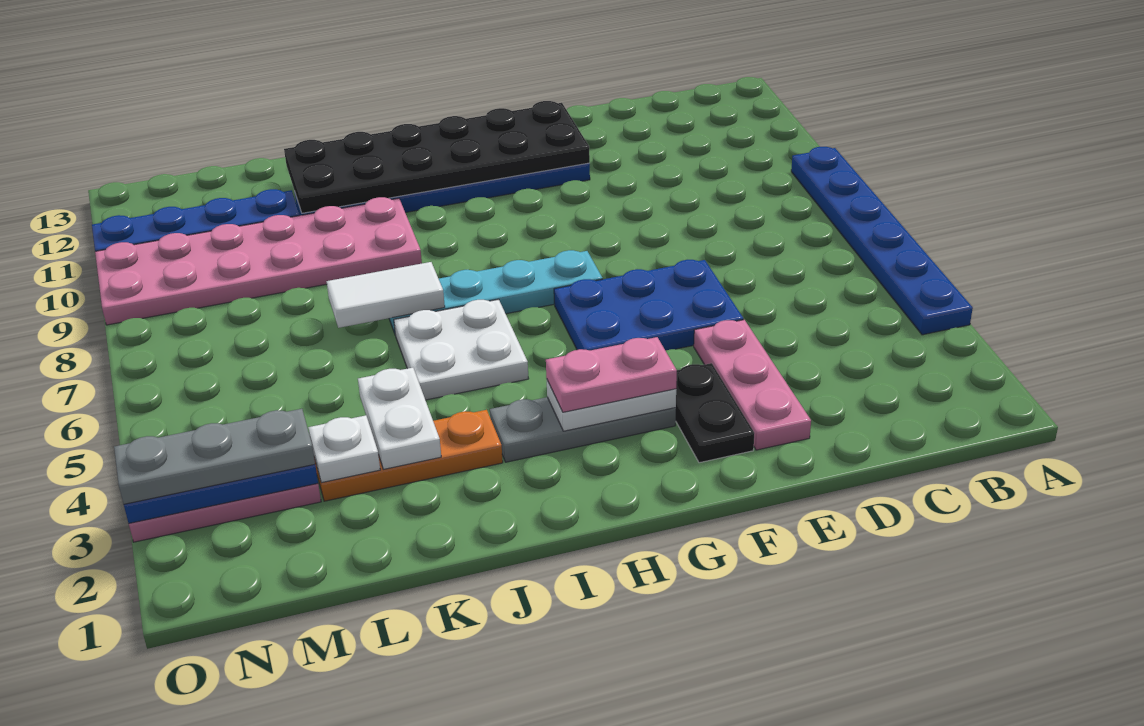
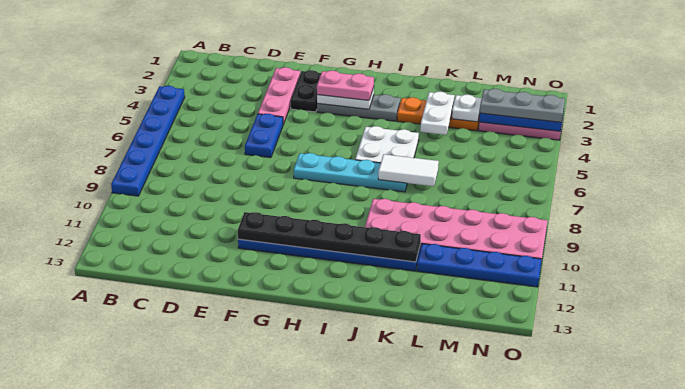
blue 2x3 plate [554,260,743,351] -> blue 1x2 plate [245,114,283,158]
black 2x6 plate [284,101,590,213] -> black 1x6 plate [238,212,421,262]

